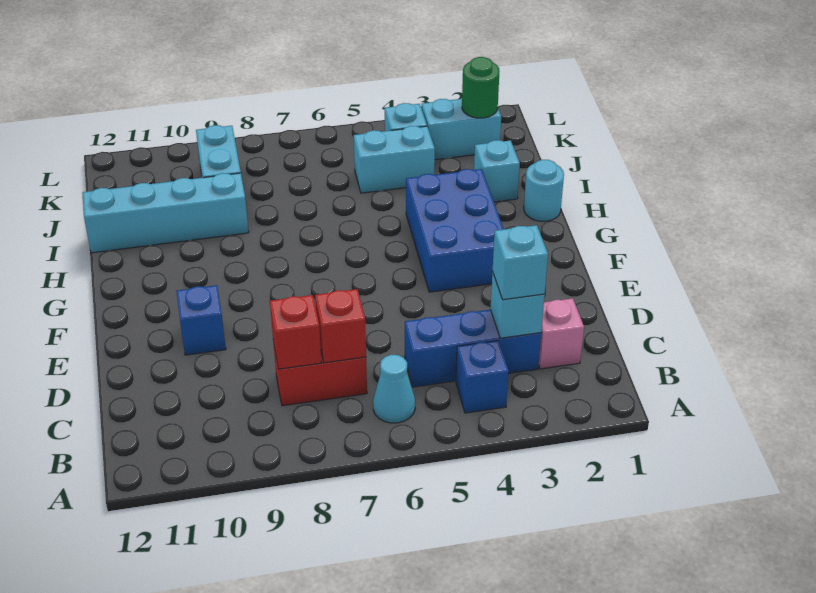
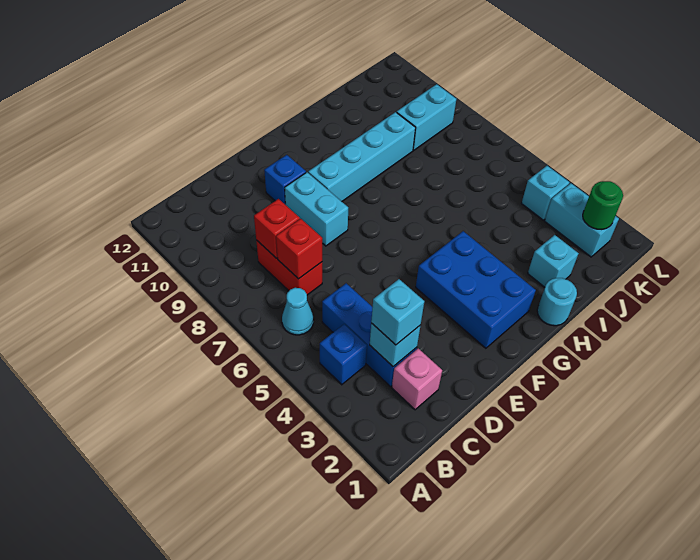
blue 2x3 brick [406,169,504,292] -> blue 2x3 brick turned to [416,231,536,348]
cyan 1x4 brick [83,173,249,253] -> cyan 1x4 brick turned to [308,112,415,201]
cyan 1x2 brick [354,126,435,193] -> cyan 1x2 brick moved to [285,172,348,246]

